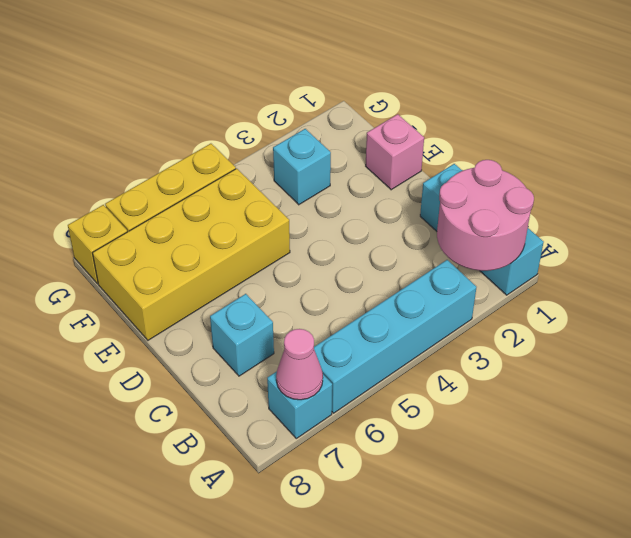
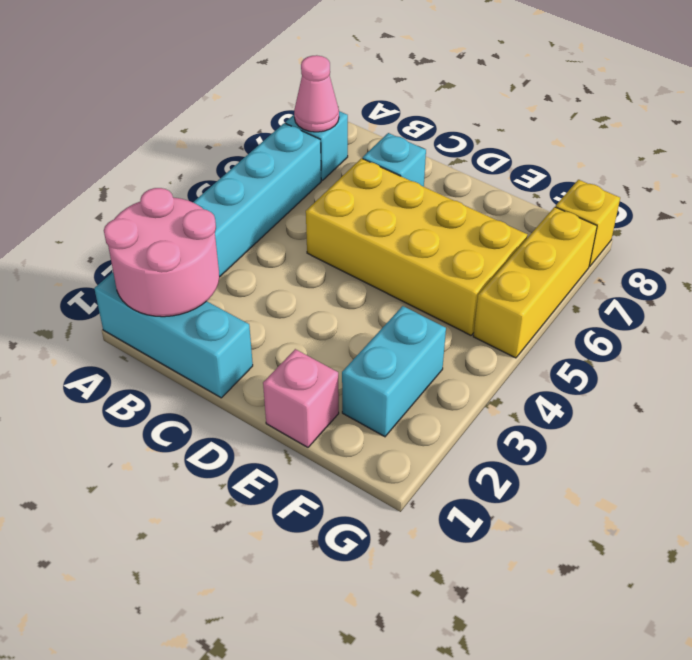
yellow 2x4 brick [93,169,290,340] -> yellow 2x4 brick turned to [306,158,527,335]
cyan 1x1 brick [273,129,331,205] -> cyan 1x2 brick [342,306,446,437]

